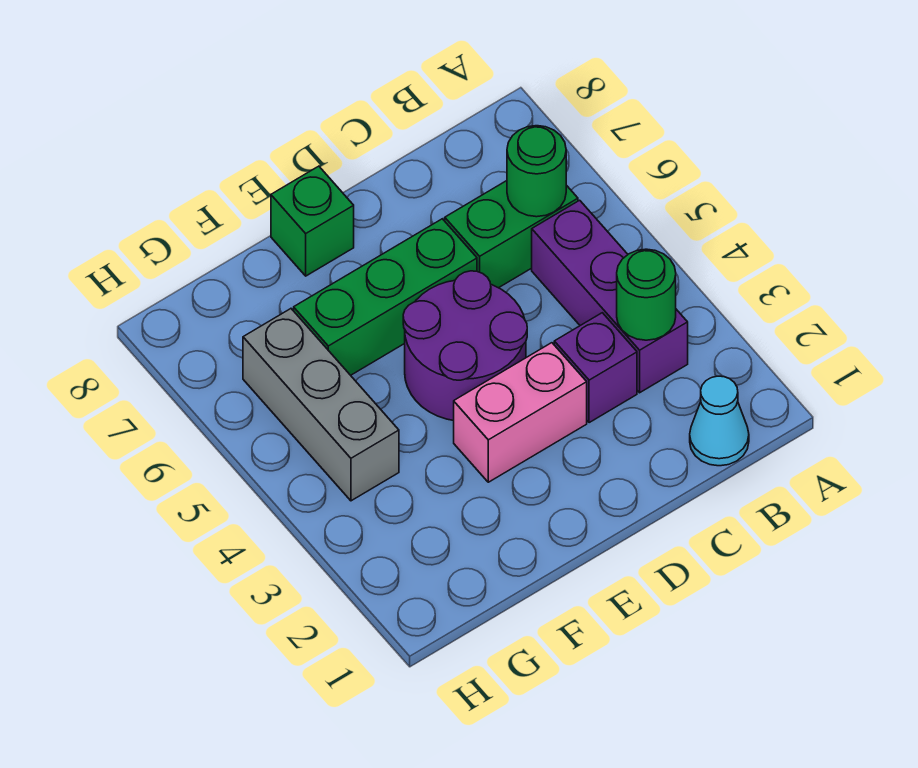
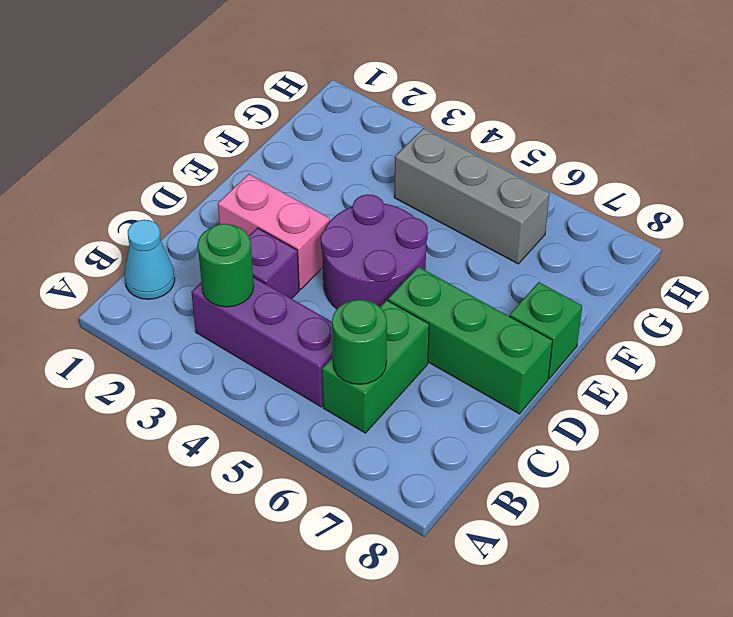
pink 1x2 brick [454,343,587,482] -> pink 1x2 brick turned to [218,174,330,289]
green 1x3 brick [294,219,477,375] -> green 1x3 brick turned to [388,267,553,414]

